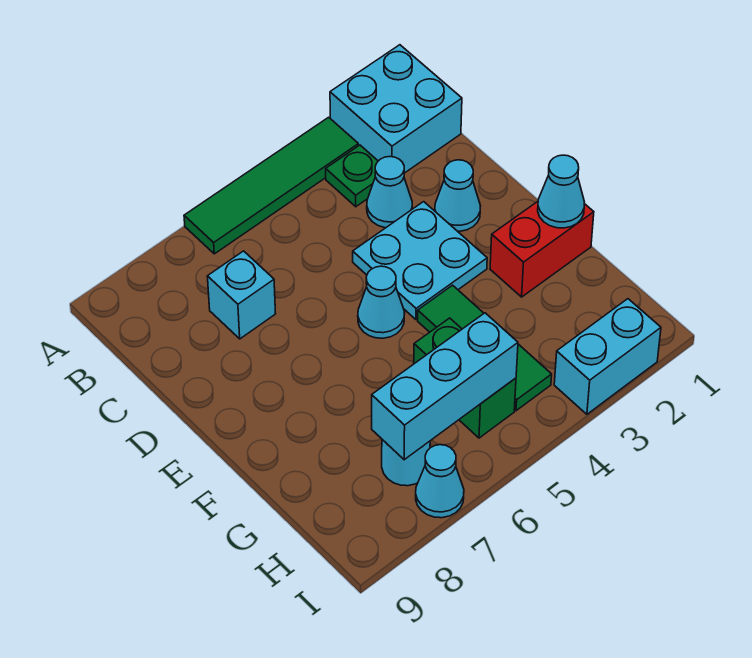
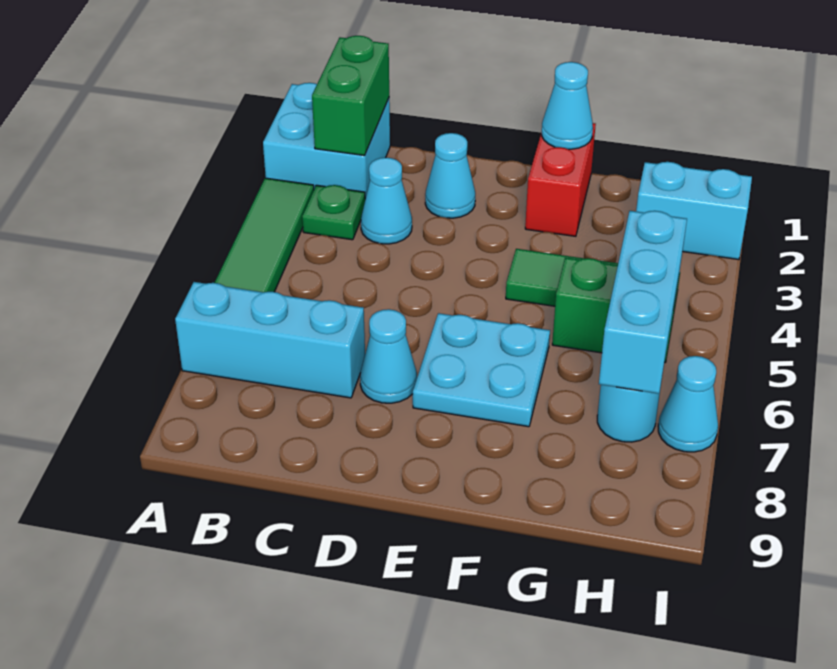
none -> green 1x2 brick [312,36,389,156]
cyan 1x1 brick [207,251,276,339] -> cyan 1x3 brick [175,282,365,398]
cyan 2x2 plate [353,202,487,320] -> cyan 2x2 plate moved to [413,313,550,427]
cyan 1x1 cone [358,266,405,338] -> cyan 1x1 cone moved to [360,309,417,403]
cyan 1x2 brick [554,299,661,414] -> cyan 1x2 brick turned to [636,162,752,260]

